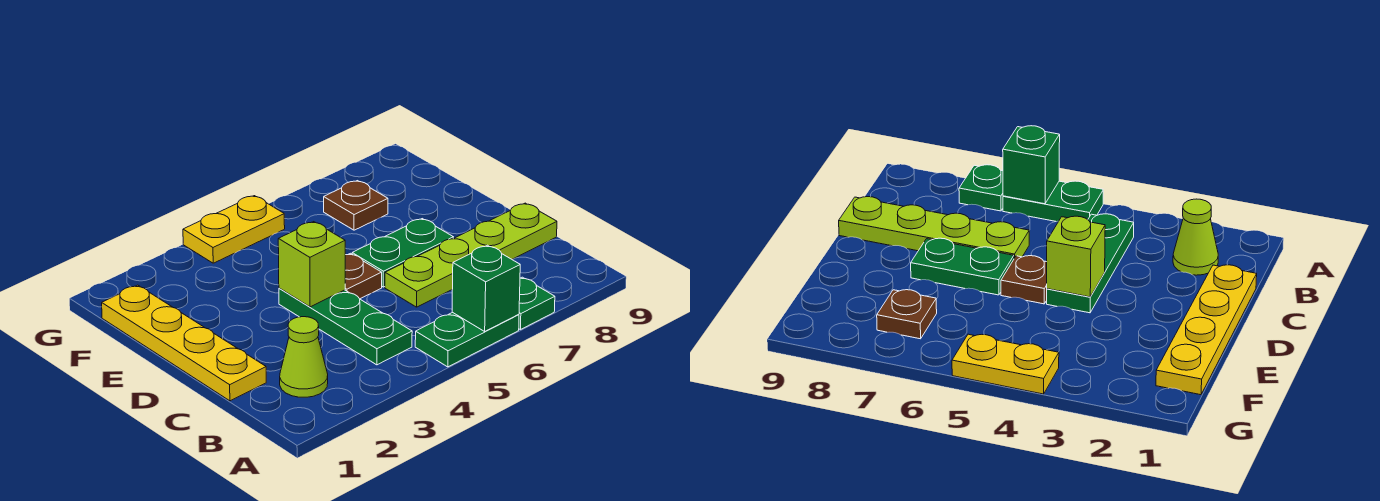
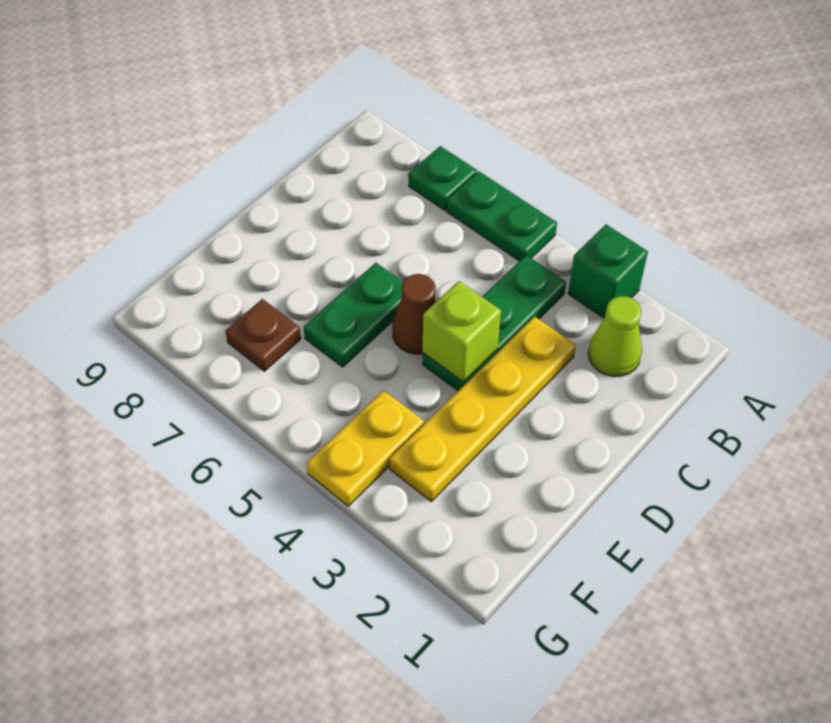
green 1x1 brick [452,245,520,331] -> green 1x1 brick moved to [568,225,648,318]
yellow 1x4 plate [102,285,266,401] -> yellow 1x4 plate moved to [389,316,576,501]
lime 1x4 plate [385,203,557,307] -> none
brown 1x1 plate [345,253,382,299] -> brown 1x1 cone [392,274,436,354]
green 1x2 plate [352,219,453,287] -> green 1x2 plate turned to [303,263,403,367]
yellow 1x2 plate [183,196,285,263] -> yellow 1x2 plate turned to [306,390,424,506]

